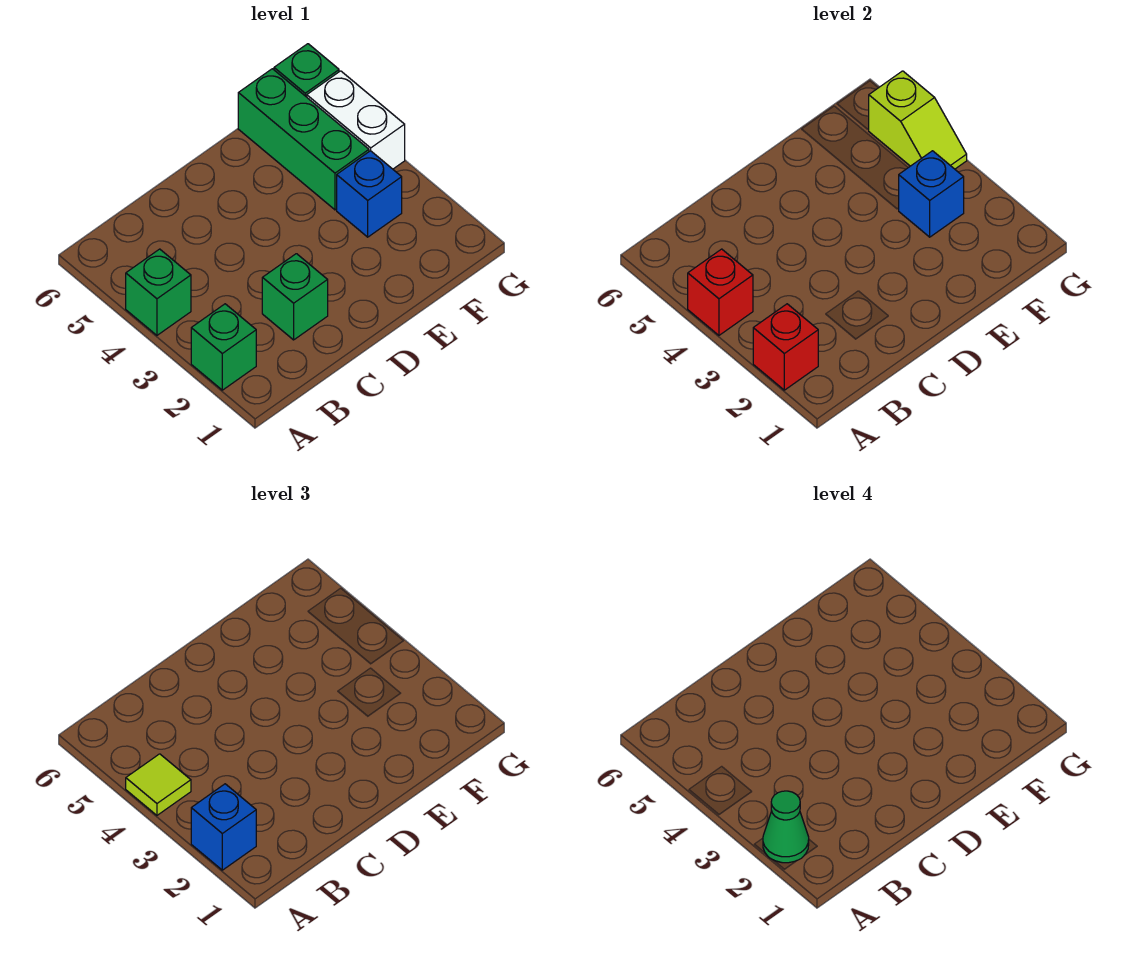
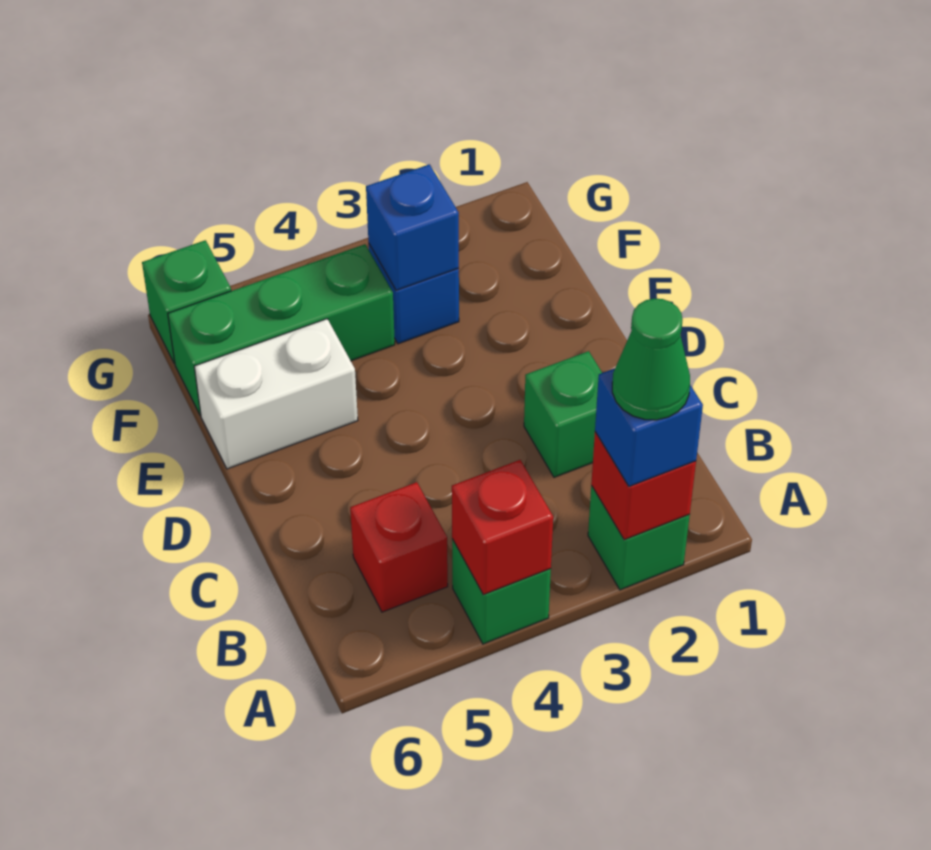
lime 1x1 tile [126,754,191,815] -> none
none -> red 1x1 brick [350,482,448,612]
white 1x2 brick [307,71,405,169] -> white 1x2 brick moved to [194,319,358,469]
lime 1x2 slope [869,71,967,169] -> none

